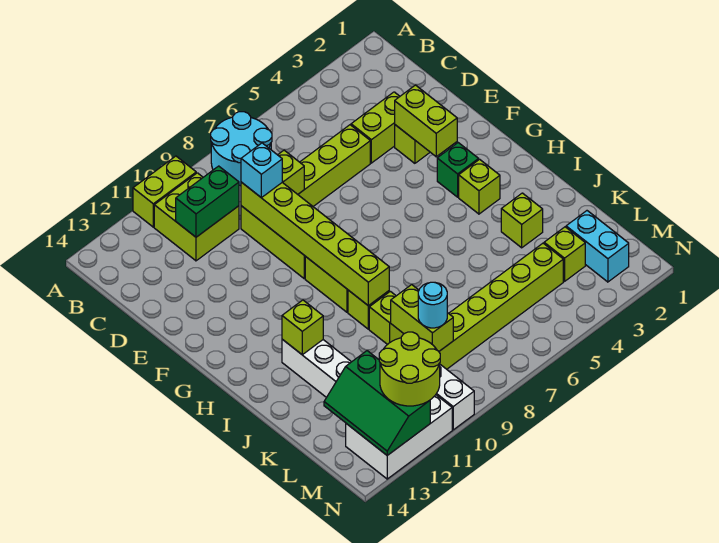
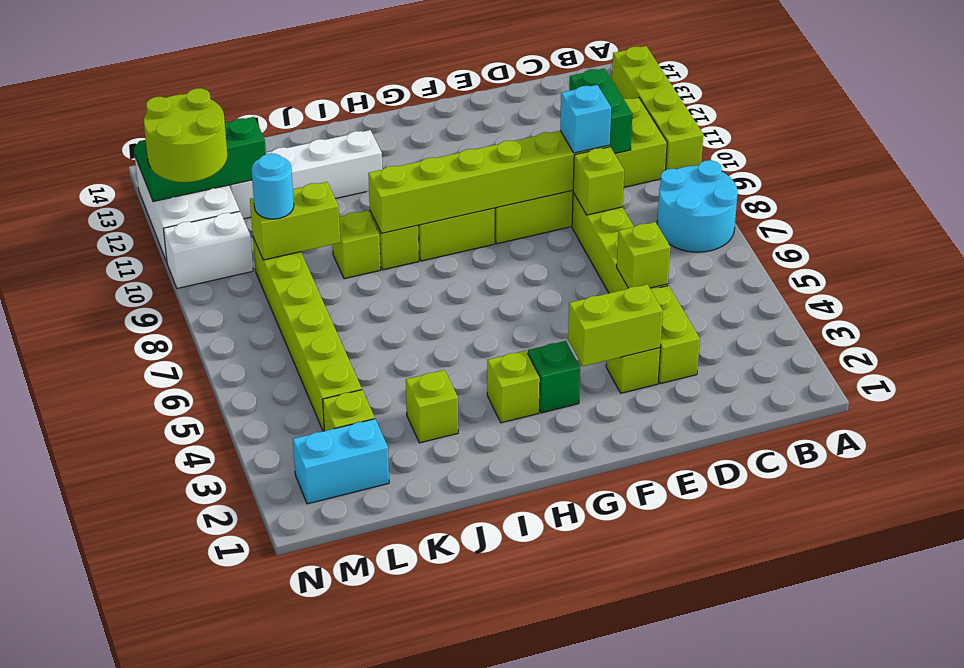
lime 1x2 brick [133,156,196,227] -> lime 1x4 brick [612,46,703,170]
lime 1x1 brick [282,300,323,355] -> lime 1x1 brick moved to [617,222,670,288]

